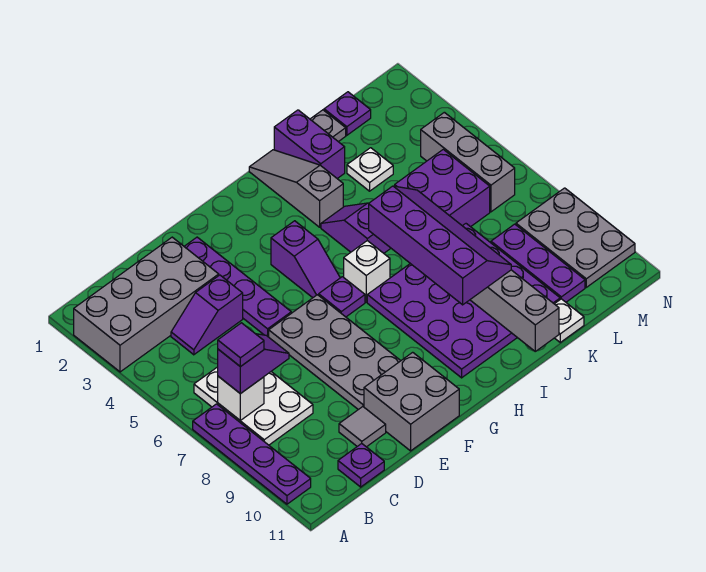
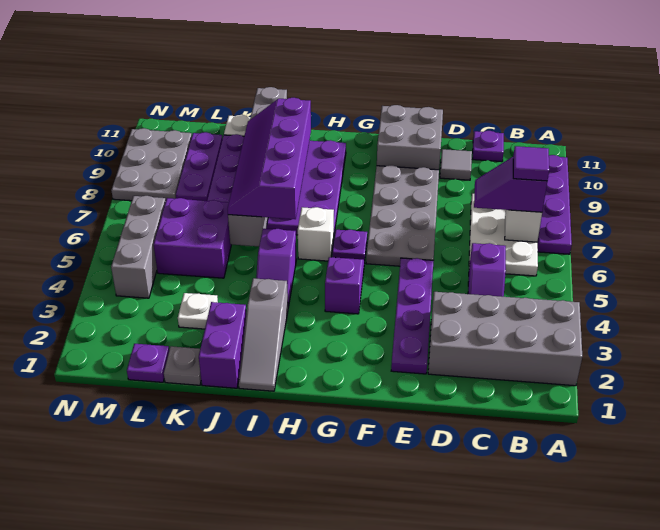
purple 1x2 slope [171,275,243,355] -> purple 1x2 slope turned to [468,243,506,297]

